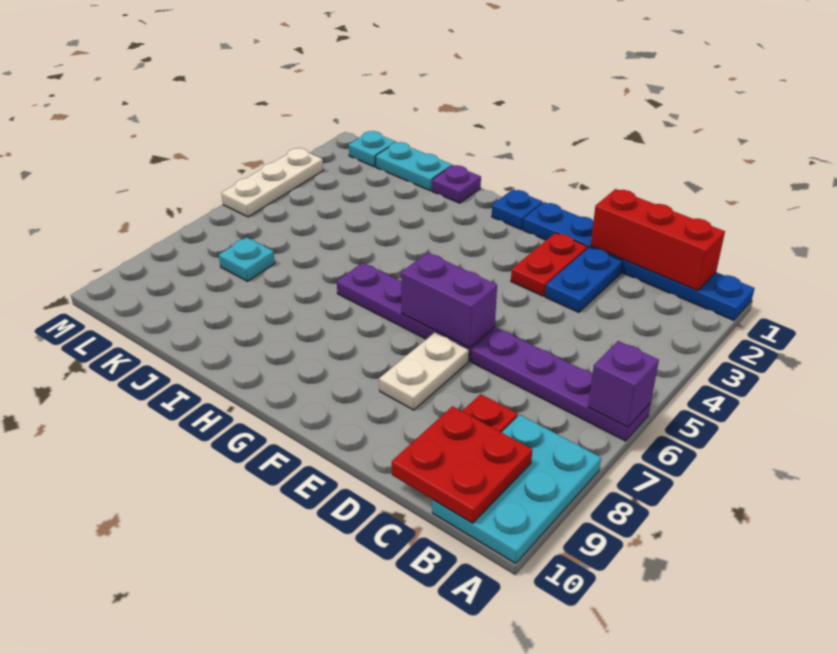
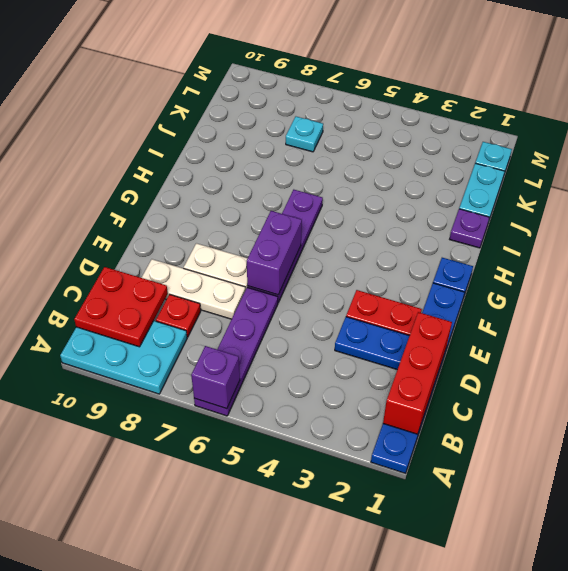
white 1x3 plate [221,148,323,217] -> white 1x3 plate moved to [141,259,245,319]

